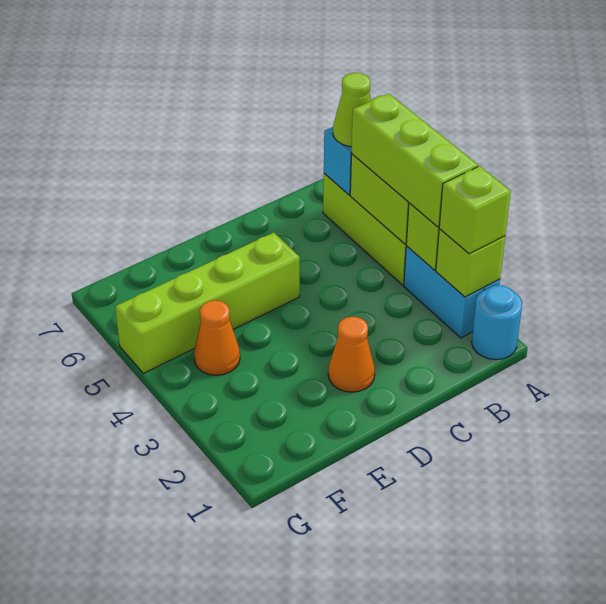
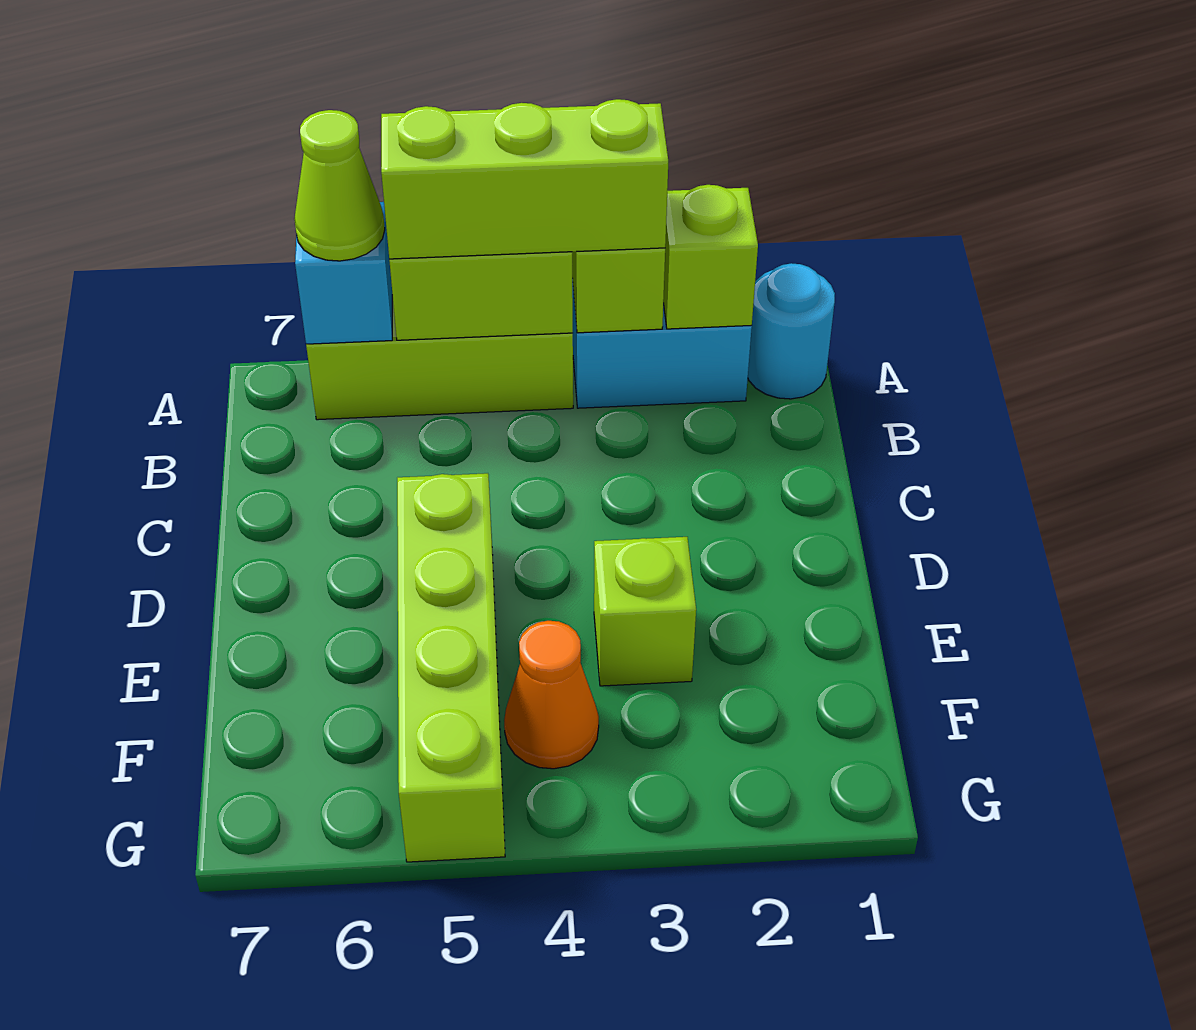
lime 1x1 brick [439,166,511,254] -> lime 1x1 brick moved to [594,537,696,686]
orange 1x1 cone [328,317,375,392] -> none

